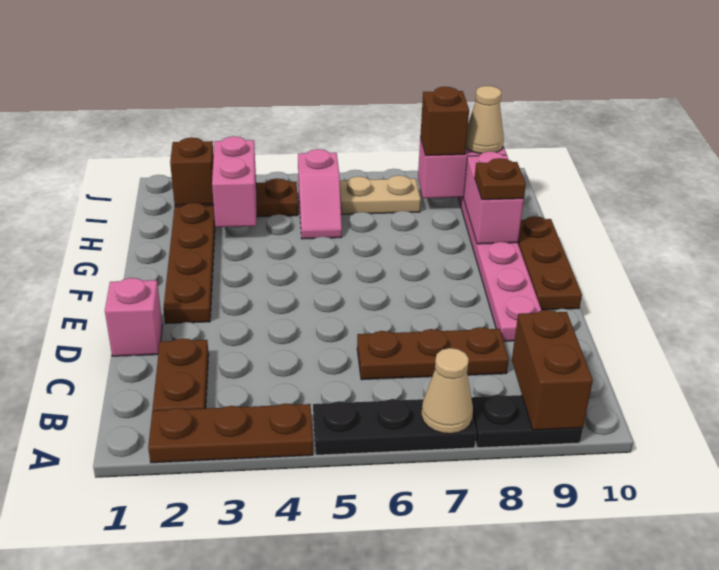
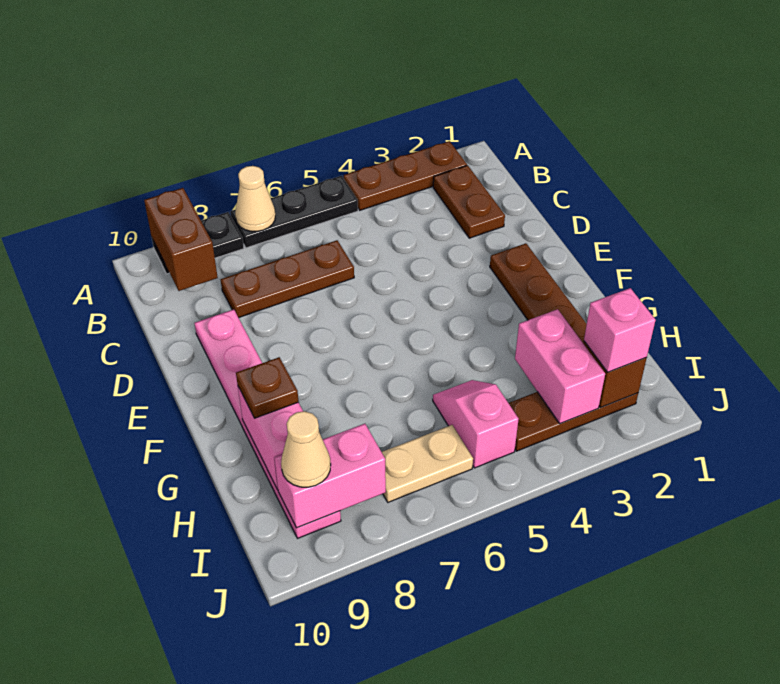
pink 1x1 brick [105,278,163,356] -> pink 1x1 brick moved to [584,288,656,372]
brown 1x3 plate [518,216,582,310] -> none
brown 1x1 brick [420,87,469,156] -> none

